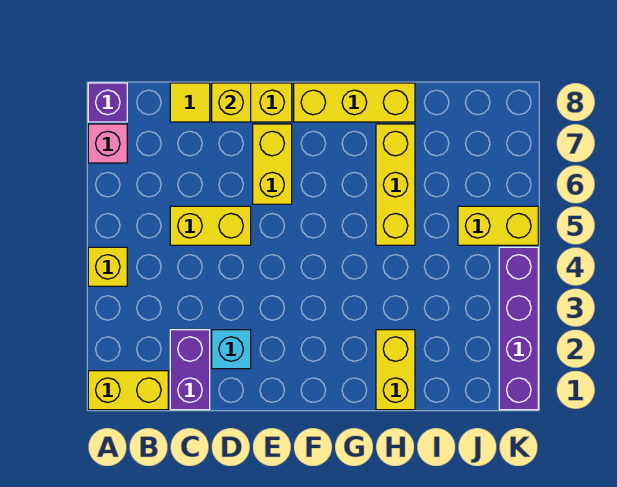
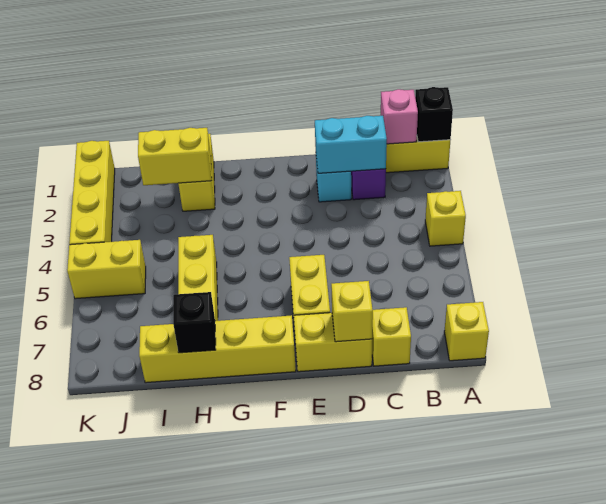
none -> black 1x1 brick [415,87,453,142]
pink 1x1 brick [88,124,127,163] -> pink 1x1 brick moved to [381,89,418,144]
purple 1x1 brick [88,83,127,122] -> yellow 1x1 brick [444,302,489,361]
none -> cyan 1x2 brick [315,116,387,173]
yellow 1x2 brick [170,206,251,245] -> yellow 1x2 brick moved to [138,128,212,185]
yellow 1x1 tile [170,83,210,122] -> yellow 1x1 brick [372,307,411,366]
yellow 1x3 brick [294,83,415,122] -> yellow 1x4 brick [139,315,296,383]
none -> black 1x1 brick [173,292,216,353]
purple 1x4 brick [499,247,538,410] -> yellow 1x4 brick [69,141,115,245]

